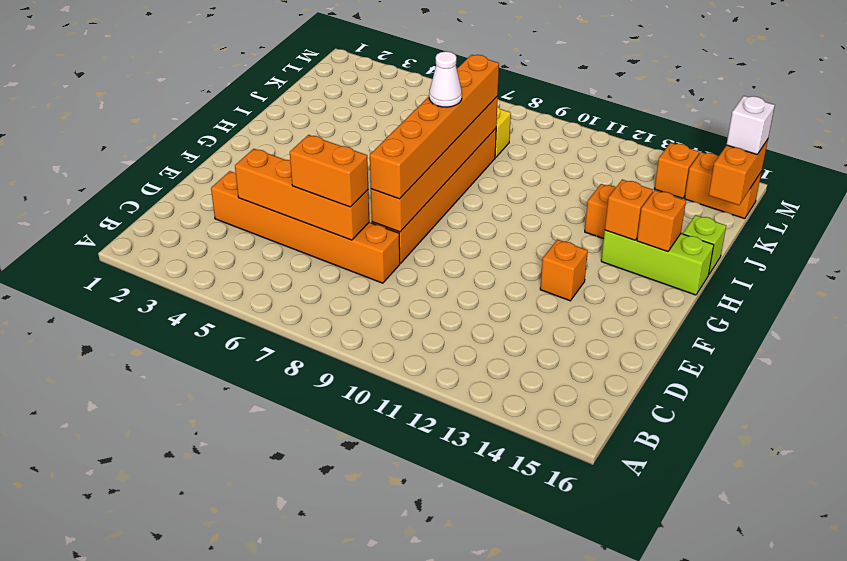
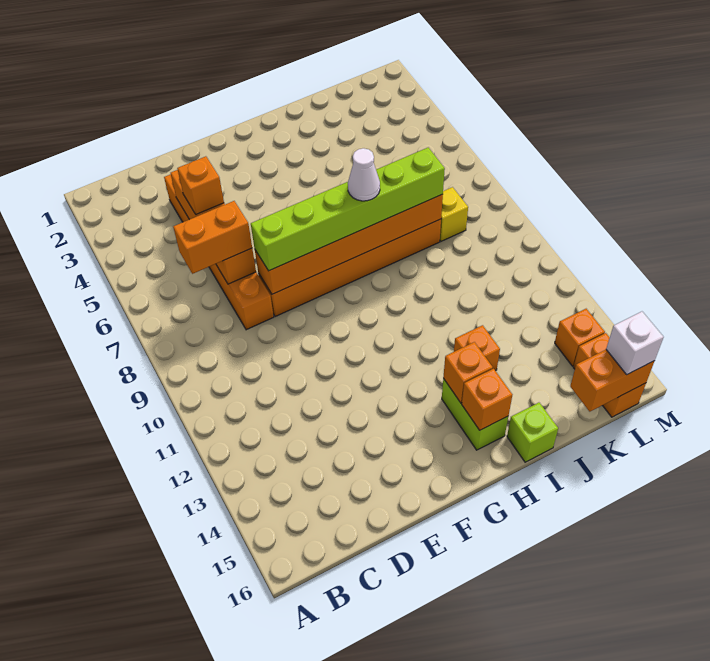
orange 1x2 brick [290,135,368,207] -> orange 1x2 brick turned to [173,201,252,274]
orange 1x6 brick [370,55,499,199] -> lime 1x6 brick [251,148,445,271]
orange 1x1 brick [540,240,588,301] -> orange 1x1 brick moved to [177,156,224,214]
lime 1x3 brick [601,230,714,295] -> lime 1x2 brick [442,379,508,450]

